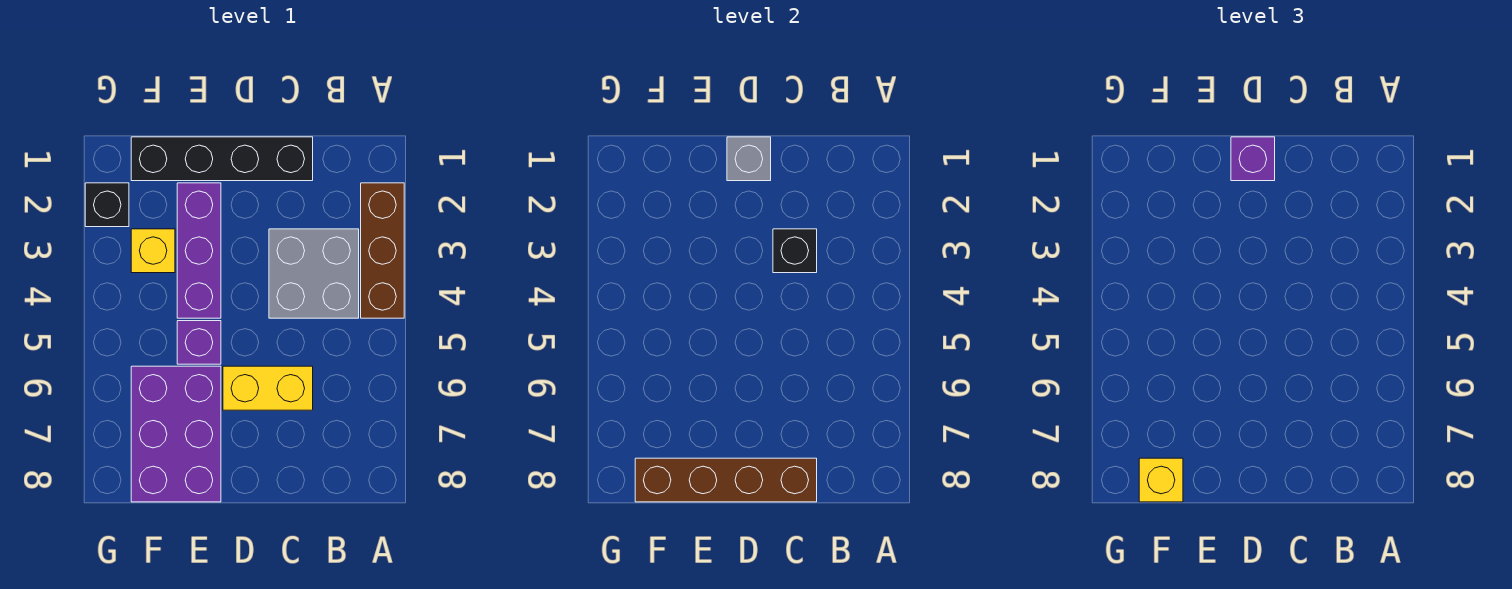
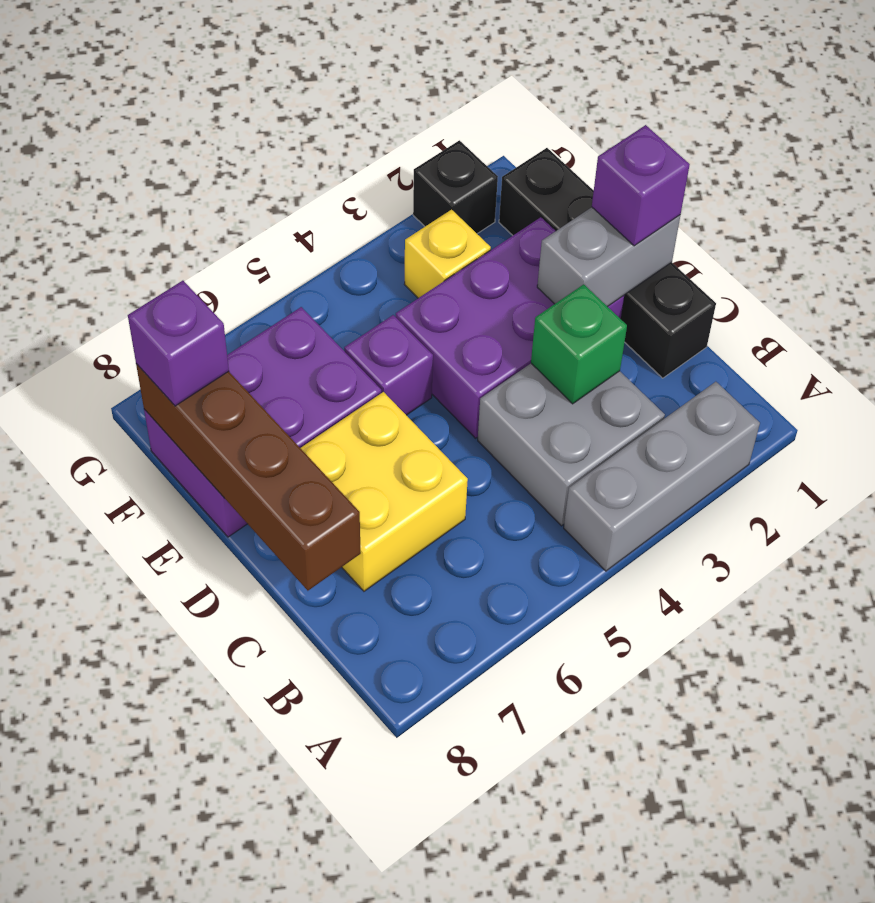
brown 1x3 brick [361,183,404,318] -> grey 1x3 brick [564,382,760,571]
black 1x1 brick [773,229,817,273] -> green 1x1 brick [531,284,627,404]
yellow 1x2 brick [223,366,313,410] -> yellow 2x2 brick [301,392,468,591]
grey 1x1 brick [727,137,771,181] -> grey 1x2 brick [537,207,680,307]
purple 1x3 brick [177,183,221,318] -> purple 2x3 brick [396,217,624,438]
yellow 1x1 brick [1139,458,1183,502] -> purple 1x1 brick [128,281,229,406]

